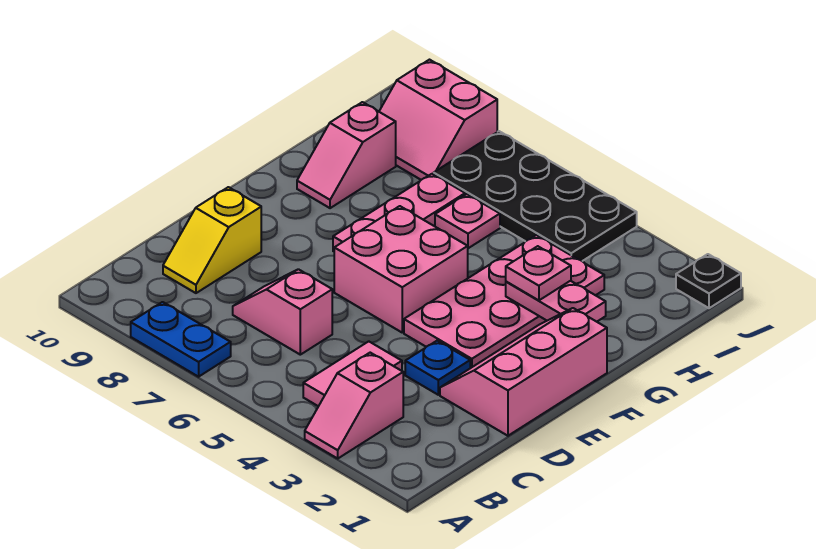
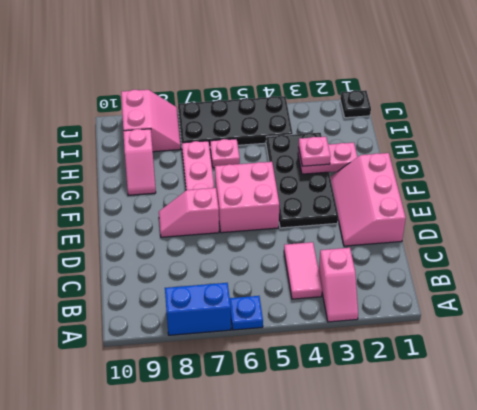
blue 1x2 plate [131,302,231,377] -> blue 1x2 brick [165,283,231,335]
pink 1x2 slope [233,269,332,355] -> pink 1x2 slope moved to [159,188,219,237]
yellow 1x2 slope [163,187,261,293] -> none
blue 1x1 plate [405,341,470,395] -> blue 1x1 plate moved to [230,296,263,330]
pink 2x4 plate [404,235,604,368] -> black 2x4 plate [266,133,338,228]
pink 2x2 slope [379,60,497,180] -> pink 2x2 slope turned to [121,90,181,152]

